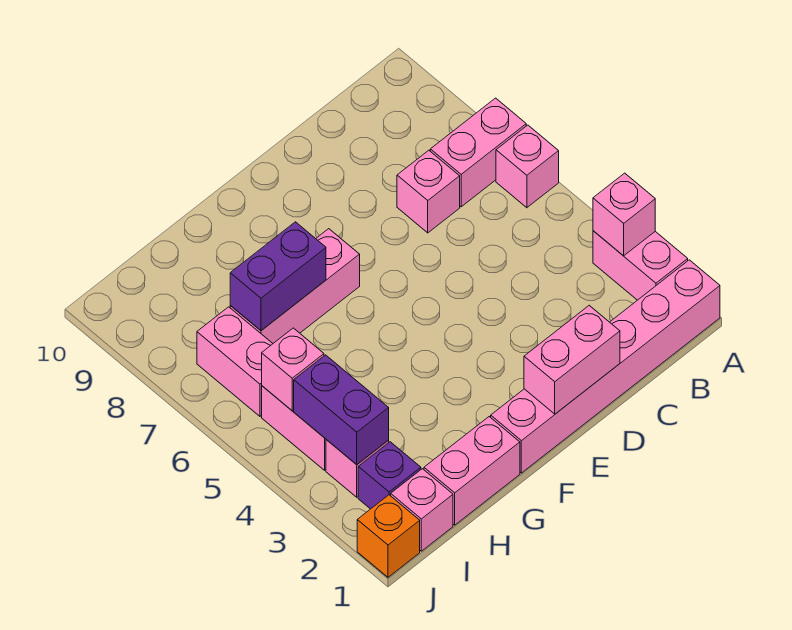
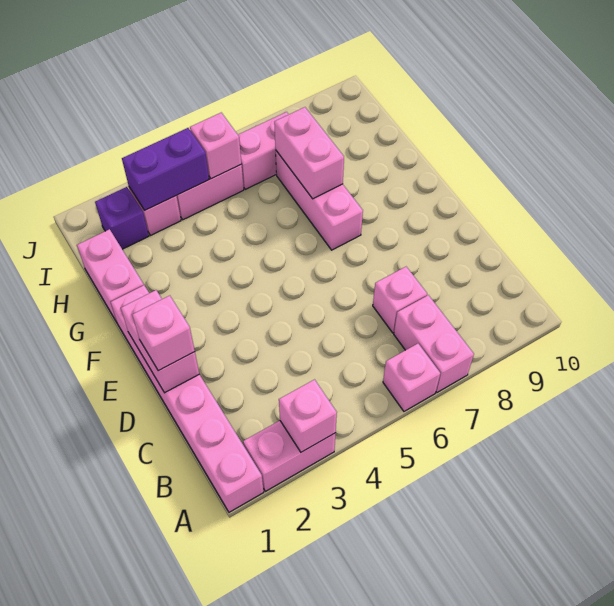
purple 1x2 brick [230,222,326,331] -> pink 1x2 brick [274,107,344,199]
pink 1x1 brick [391,469,453,551] -> pink 1x1 brick moved to [132,296,195,371]
orange 1x1 brick [357,495,420,577] -> none

